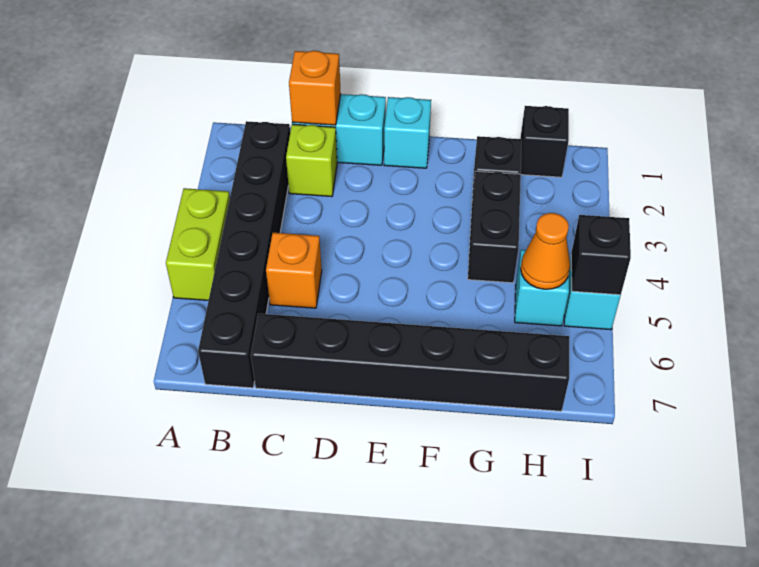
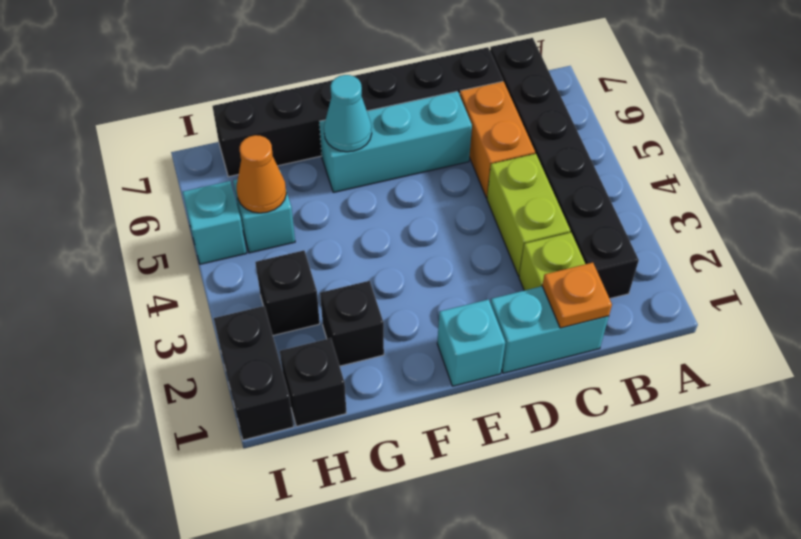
lime 1x2 brick [166,188,230,300] -> lime 1x2 brick moved to [487,154,570,276]
orange 1x1 brick [289,51,341,125] -> orange 1x1 plate [542,263,612,328]
orange 1x1 brick [266,233,322,308] -> orange 1x2 brick [460,81,535,198]
none -> cyan 1x3 brick [319,91,472,192]
none -> cyan 1x1 cone [324,75,372,152]
black 1x2 brick [468,171,521,283] -> black 1x2 brick moved to [214,306,294,440]
black 1x1 brick [571,215,631,295] -> black 1x1 brick moved to [255,250,320,336]

